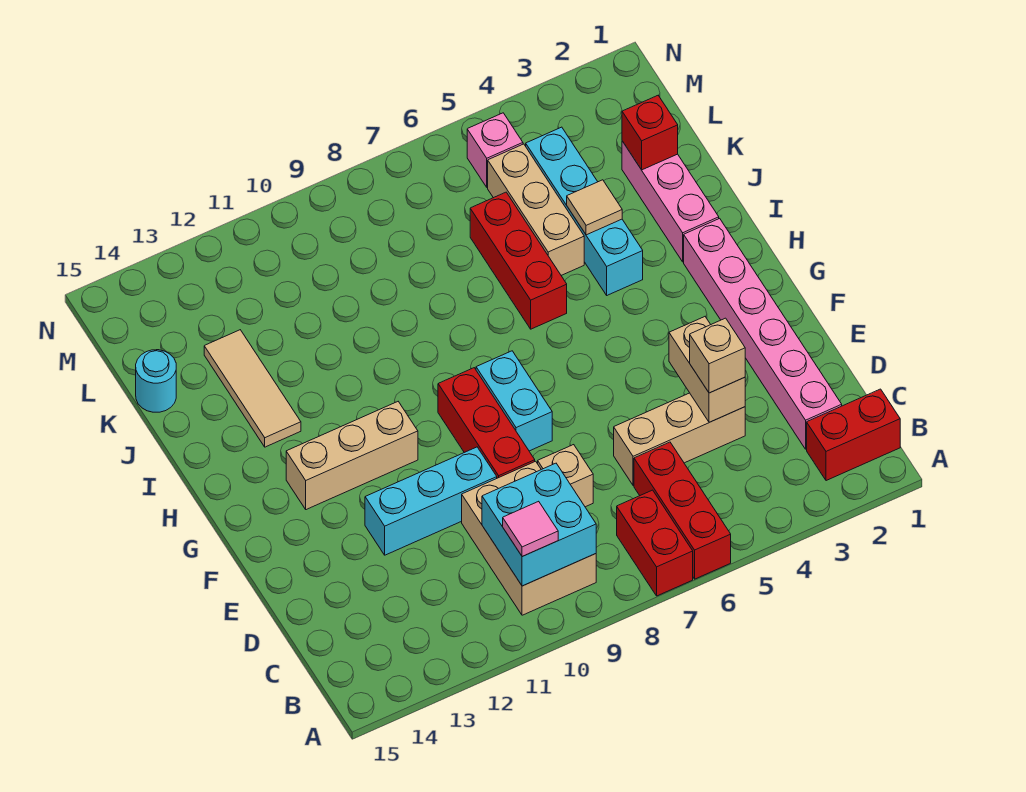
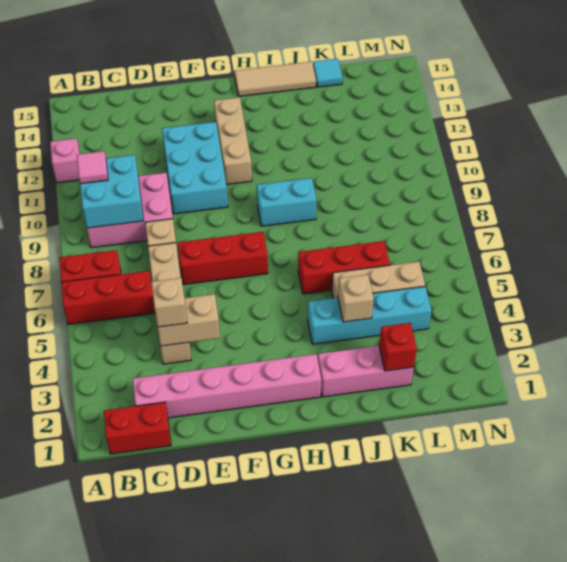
red 1x2 brick [807,389,900,481] -> red 1x2 brick turned to [104,402,171,454]
tan 2x3 brick [462,461,596,615] -> pink 2x3 brick [87,173,173,248]
tan 1x3 brick [614,393,745,485] -> tan 1x4 brick [148,243,191,364]
red 1x3 brick [438,368,535,478] -> red 1x3 brick moved to [178,232,268,285]
cyan 1x3 brick [365,447,497,555] -> cyan 2x3 brick [162,122,228,214]
cyan 1x2 brick [476,351,552,451] -> cyan 1x2 brick moved to [257,178,316,226]
tan 1x3 tile [204,330,301,447] -> tan 1x3 tile moved to [235,62,316,96]
tan 1x1 tile [567,180,622,235] -> tan 1x1 brick [338,274,374,322]
cyan 1x1 round brick [136,350,176,412] -> cyan 1x1 tile [313,59,342,87]
pink 1x1 brick [467,113,523,187] -> pink 1x1 brick moved to [50,138,80,183]

